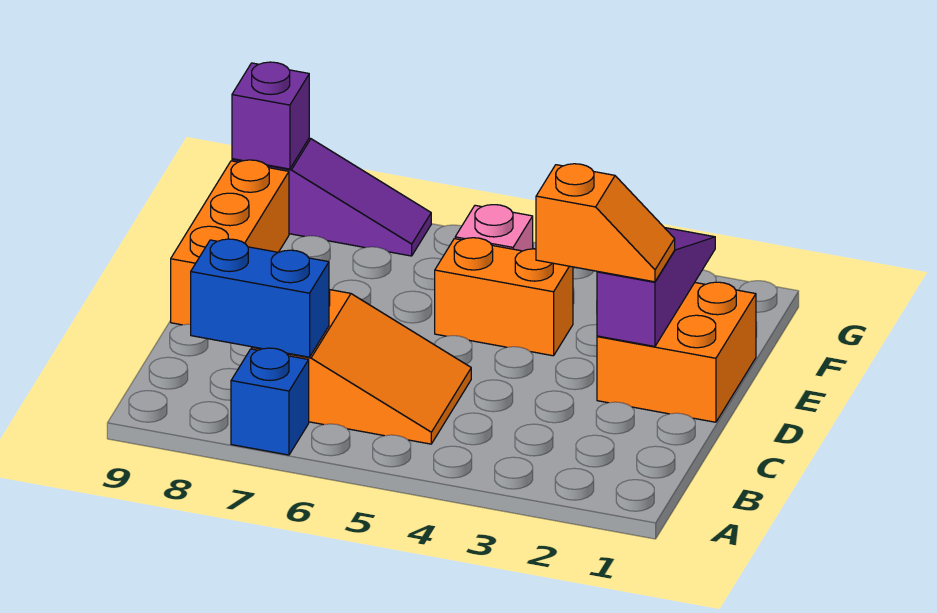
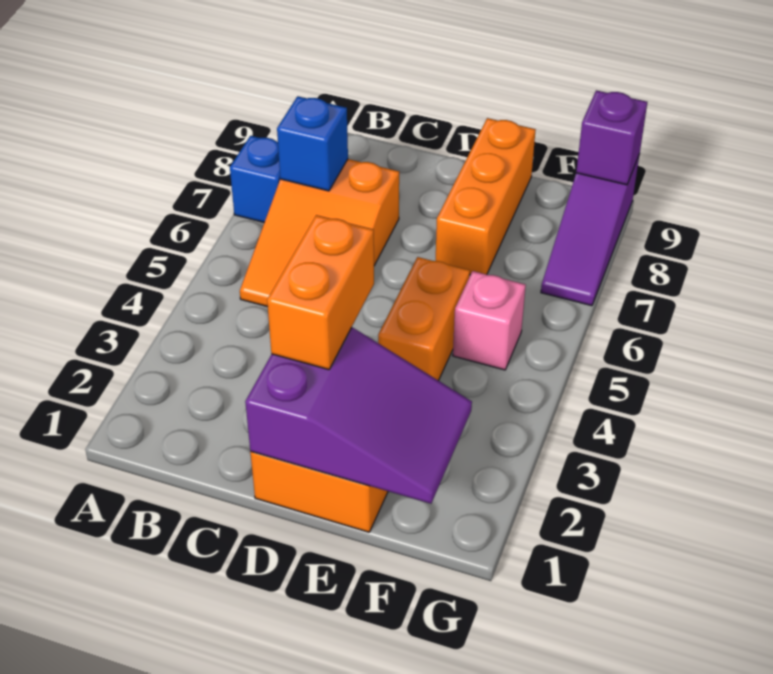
blue 1x2 brick [191,239,329,357] -> blue 1x1 brick [277,96,348,191]
purple 1x3 slope [597,228,715,346] -> purple 2x3 slope [245,327,472,504]
orange 1x2 slope [536,164,675,282] -> orange 1x2 brick [267,215,374,370]
orange 1x3 brick [171,160,289,325] -> orange 1x3 brick turned to [436,118,536,275]

